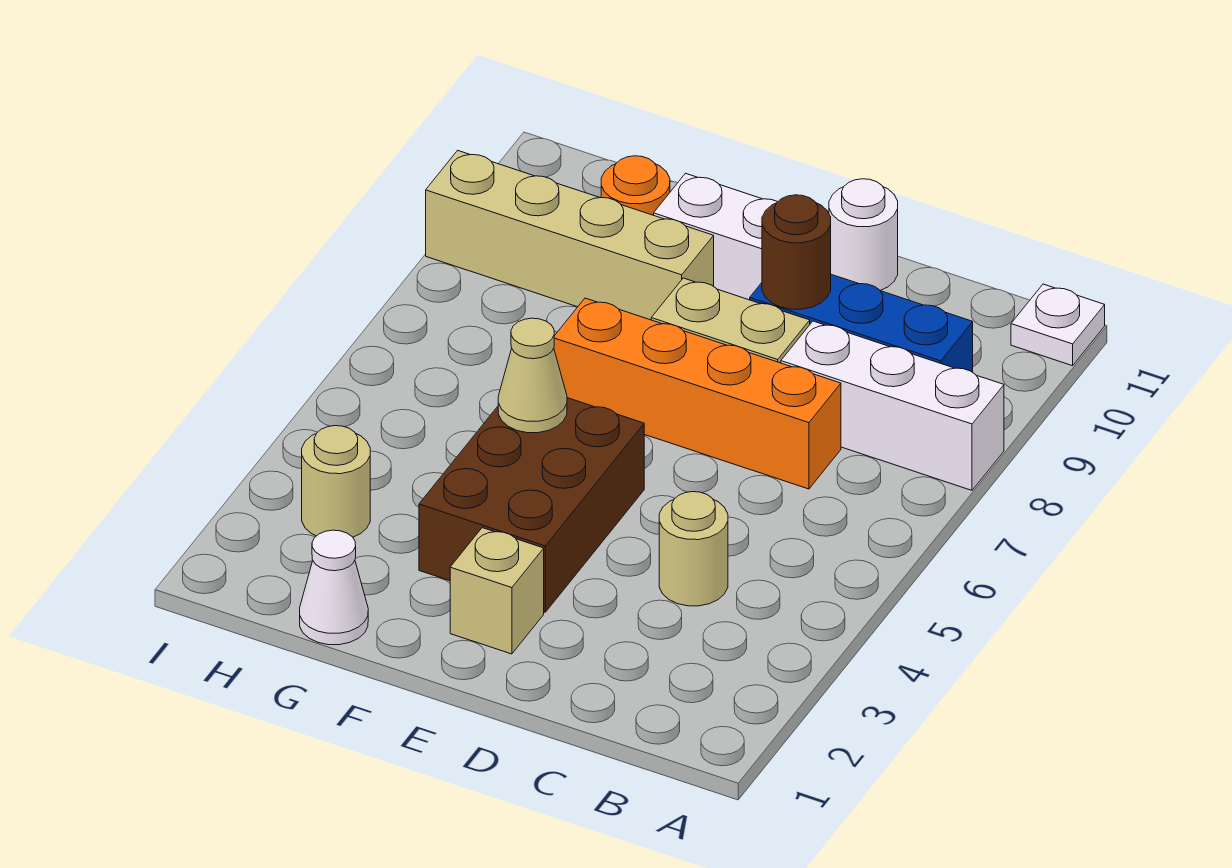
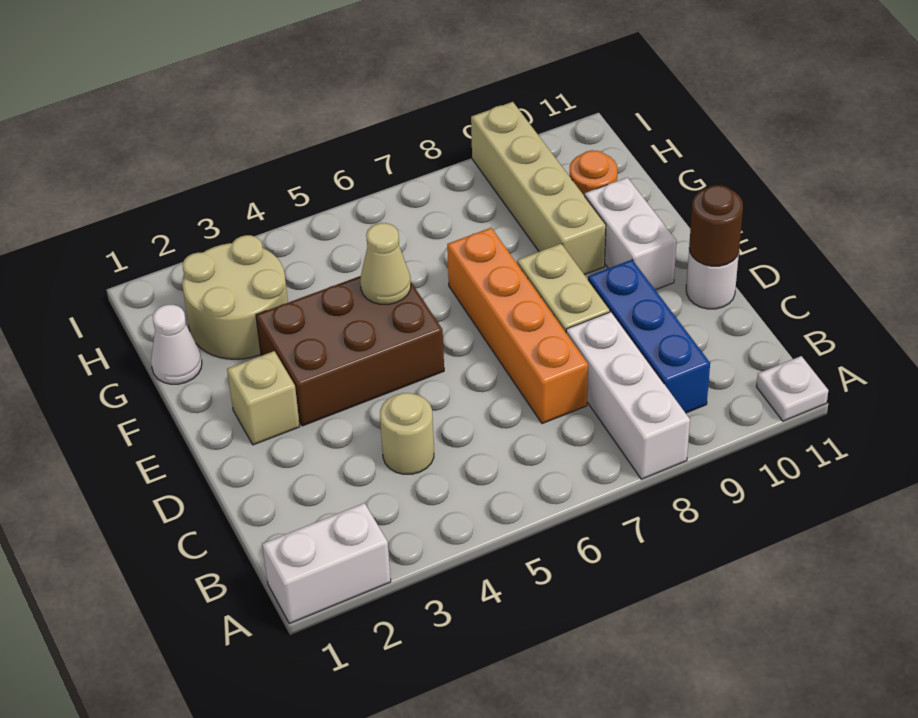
none -> white 1x2 brick [262,503,391,624]
brown 1x1 round brick [762,195,831,309] -> brown 1x1 round brick moved to [689,185,743,266]
tan 1x1 round brick [302,426,370,537] -> tan 2x2 round brick [182,235,288,359]

